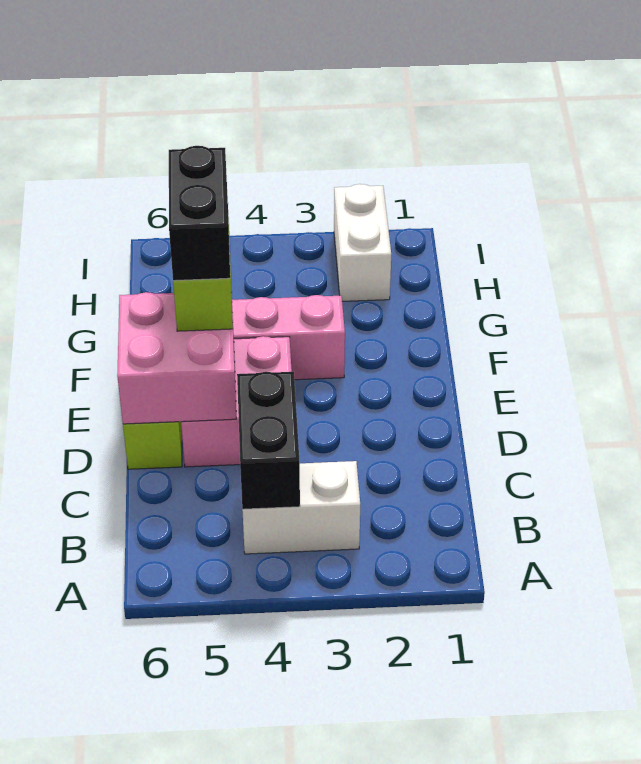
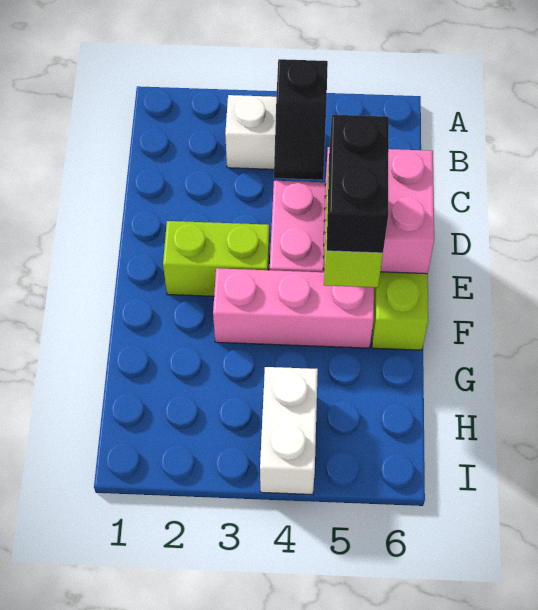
black 1x2 brick [237,372,300,509] -> black 1x2 slope [274,59,328,180]
none -> lime 1x2 brick [163,221,269,296]
white 1x2 brick [334,184,391,301] -> white 1x2 brick moved to [260,367,318,495]

